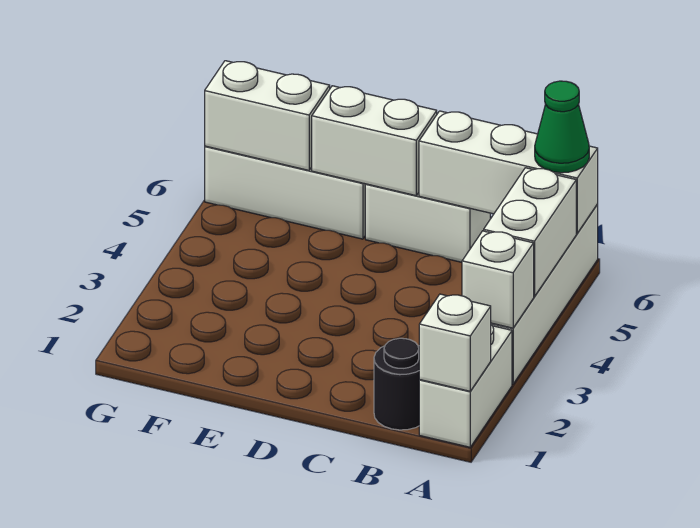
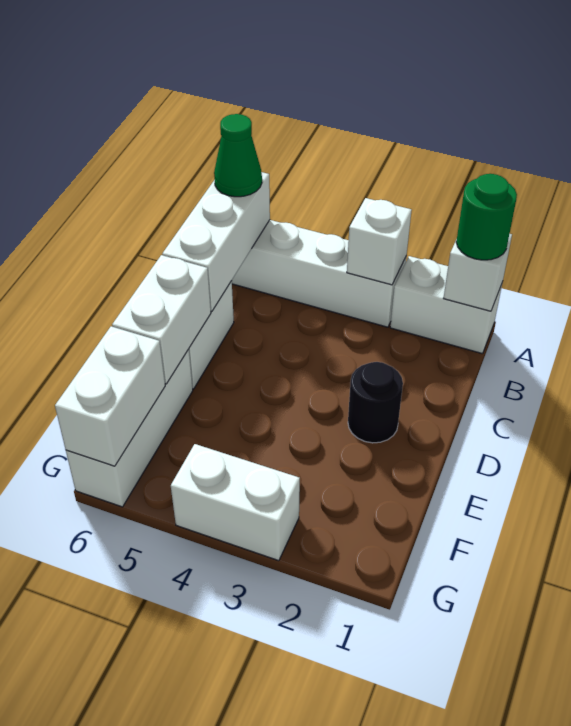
none -> green 1x1 round brick [456,174,517,260]
white 1x2 brick [484,168,576,297] -> white 1x2 brick moved to [171,444,300,561]
black 1x1 round brick [374,338,419,430] -> black 1x1 round brick moved to [348,362,403,443]

